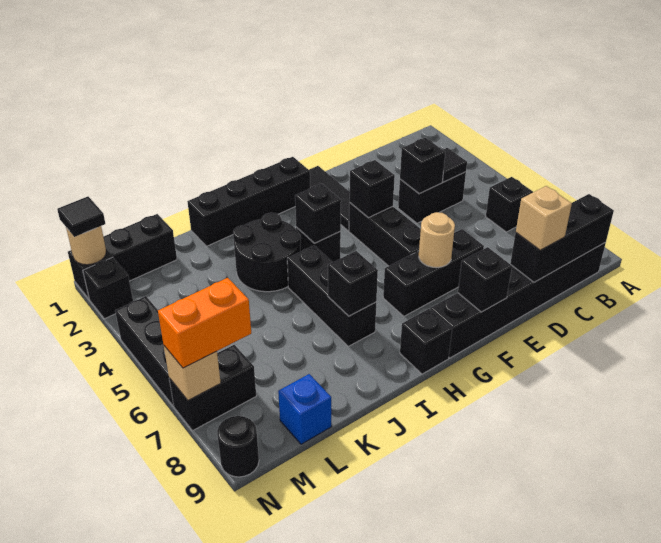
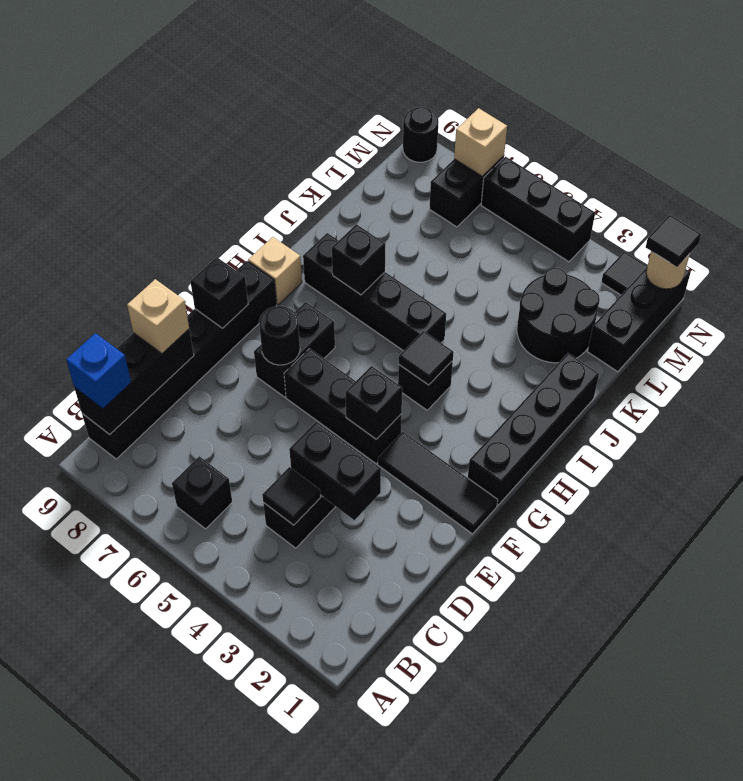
black 1x1 brick [400,138,445,194] -> black 1x2 brick [289,421,381,520]
black 1x3 brick [383,229,484,316] -> black 1x2 brick [254,302,335,397]
tan 1x1 round brick [419,212,455,268] -> black 1x1 round brick [259,306,300,365]
black 1x1 brick [295,184,341,243] -> black 1x1 tile [399,331,454,385]
black 1x1 brick [400,309,452,374] -> tan 1x1 brick [248,237,302,305]
black 2x2 round brick [233,213,301,292] -> black 2x2 round brick moved to [517,268,600,363]
black 1x3 brick [287,246,376,346] -> black 1x4 brick [303,233,446,351]
blue 1x1 brick [278,374,331,444] -> blue 1x1 brick moved to [66,333,131,409]
orange 1x2 brick [158,278,251,368] -> none
black 1x1 brick [83,257,133,319] -> black 1x1 tile [601,252,647,295]

